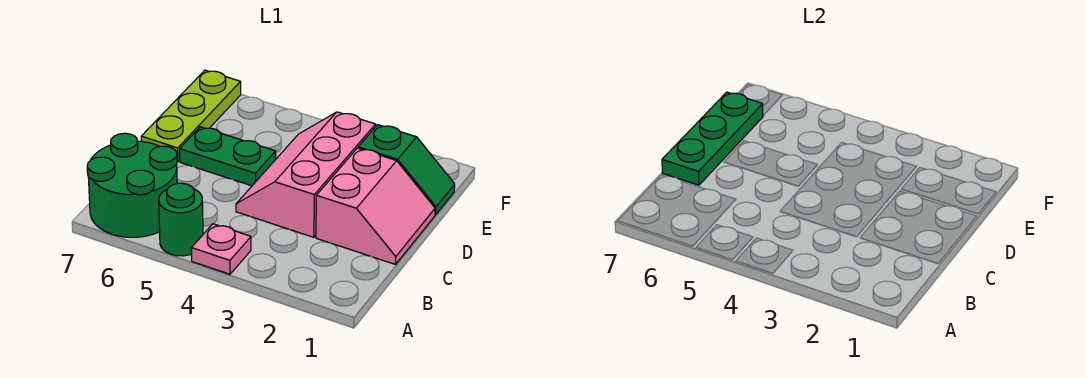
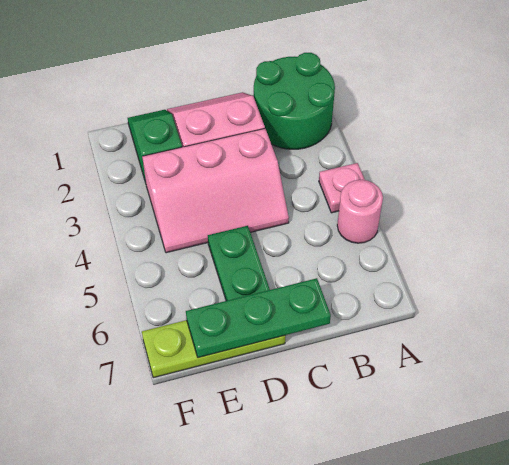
green 1x1 round brick [159,183,203,256] -> pink 1x1 round brick [337,180,383,243]
green 2x2 round brick [87,133,177,237] -> green 2x2 round brick moved to [254,53,335,149]

